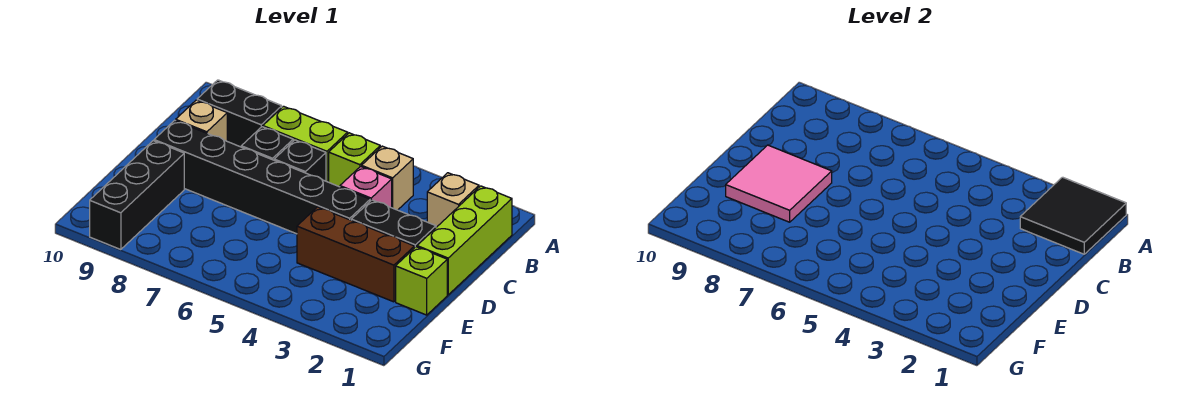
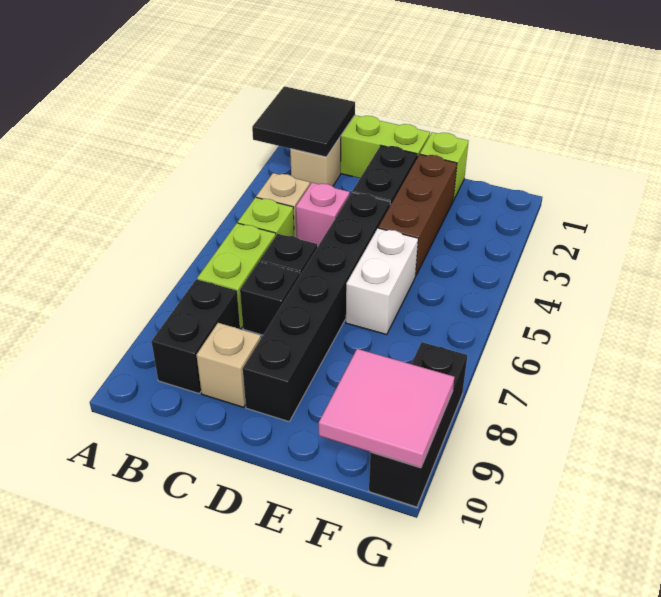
pink 2x2 tile [726,145,832,222] -> pink 2x2 tile moved to [319,349,454,468]
none -> white 1x2 brick [346,228,418,335]
black 1x3 brick [90,141,184,250] -> black 1x3 brick turned to [369,342,468,507]

